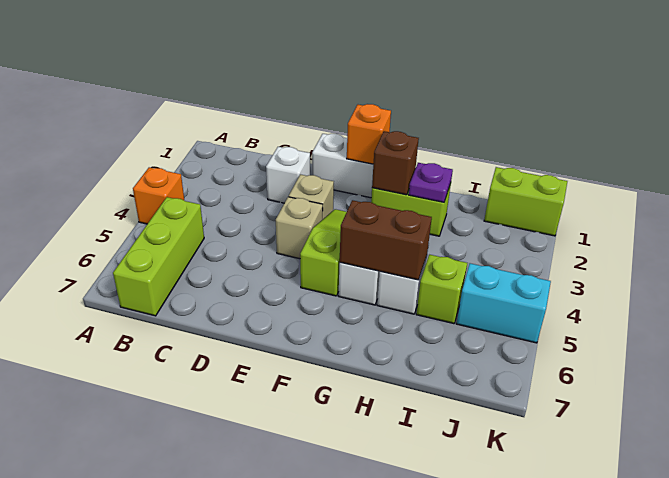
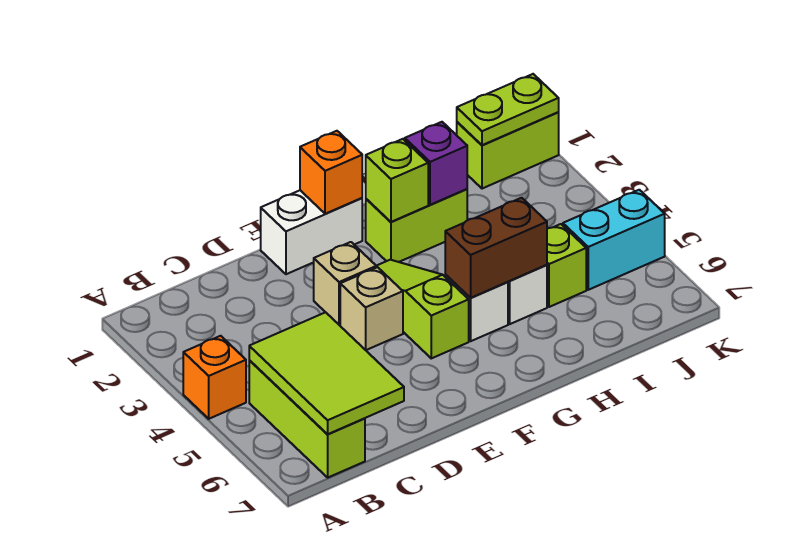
none -> lime 2x3 tile [249,312,404,434]
white 1x1 brick [266,147,310,203] -> none
brown 1x1 brick [372,131,419,195] -> lime 1x1 brick [366,139,428,222]
purple 1x1 plate [409,163,453,202] -> purple 1x1 brick [405,122,467,205]
none -> lime 1x2 plate [457,74,559,145]

